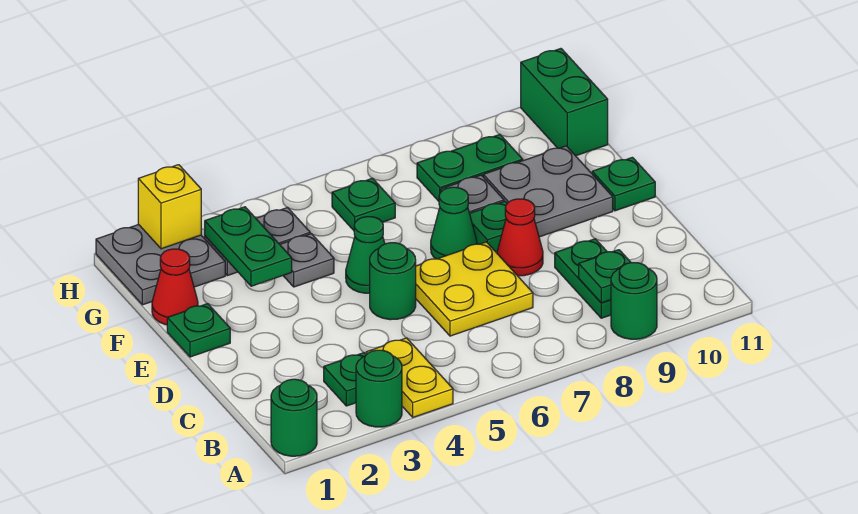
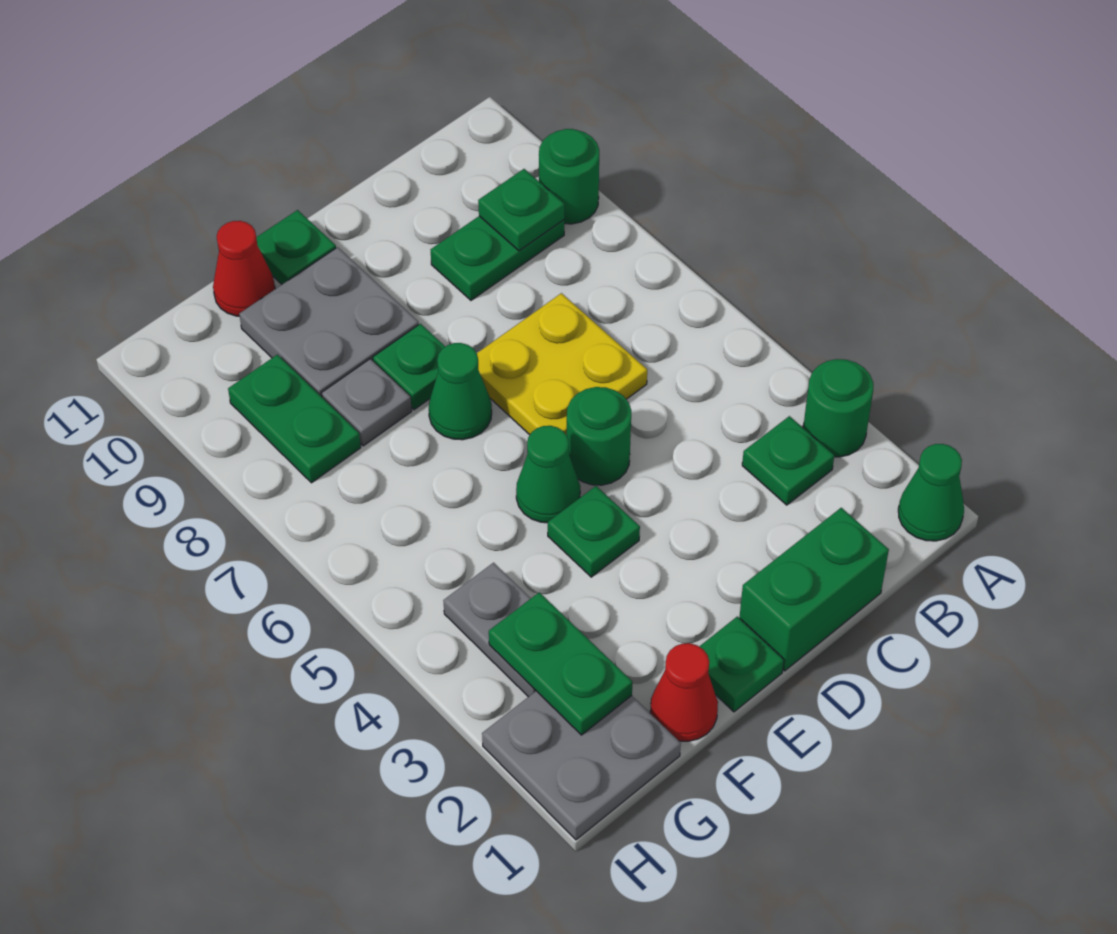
green 1x1 round brick [271,379,317,456] -> green 1x1 cone [898,444,964,541]
yellow 1x2 plate [366,338,453,417] -> none
red 1x1 cone [497,199,543,276] -> red 1x1 cone moved to [213,221,275,316]
green 1x2 plate [205,207,292,286] -> green 1x2 plate turned to [489,592,632,735]
grey 1x1 plate [280,234,334,287] -> none
green 1x1 plate [332,178,395,230] -> green 1x1 plate moved to [548,486,640,577]
green 1x2 brick [521,49,608,156] -> green 1x2 brick moved to [739,508,889,671]
yellow 1x1 brick [138,165,201,249] -> none

